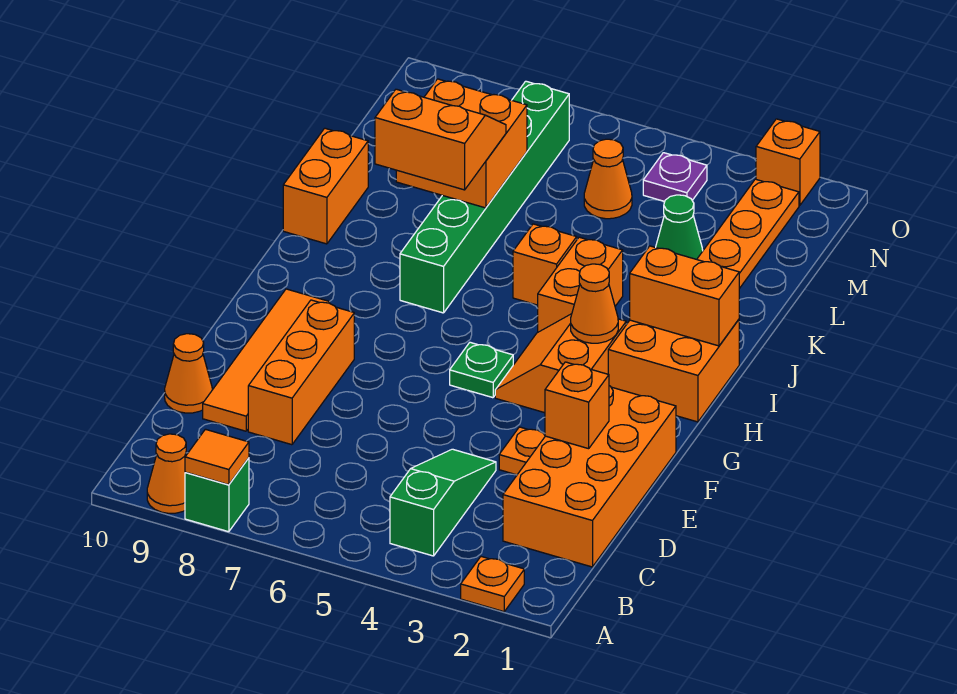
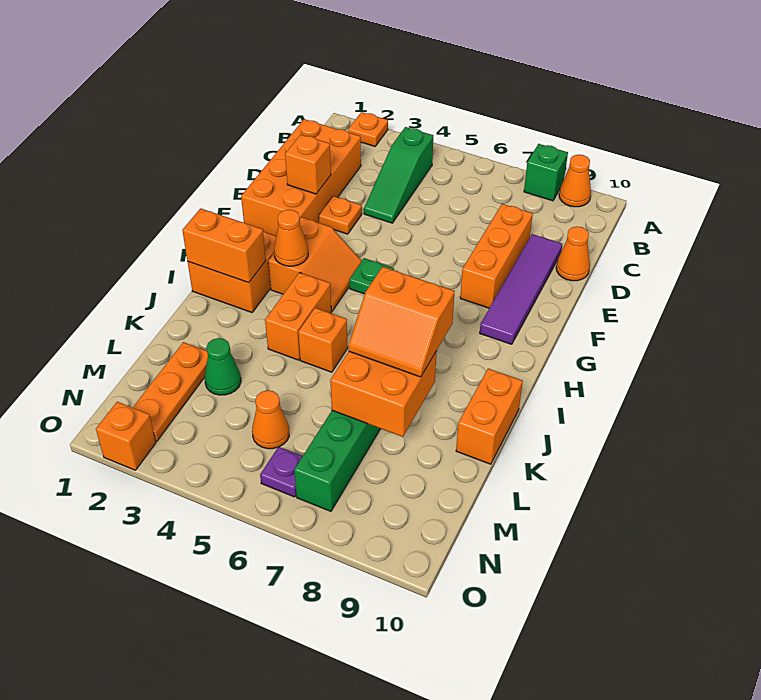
orange 1x1 tile [185,429,249,485] -> none
orange 1x4 tile [203,289,330,431] -> purple 1x4 tile [480,234,562,344]
purple 1x1 plate [643,153,707,202] -> purple 1x1 plate moved to [260,447,302,497]

